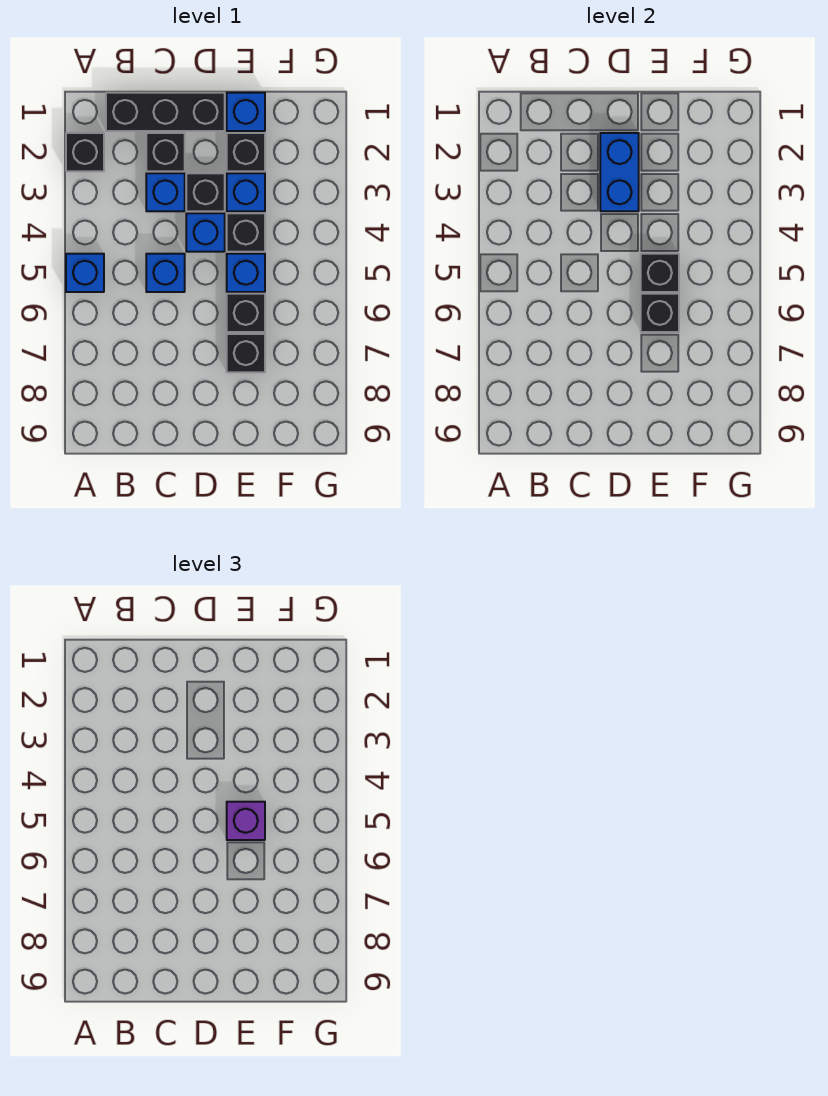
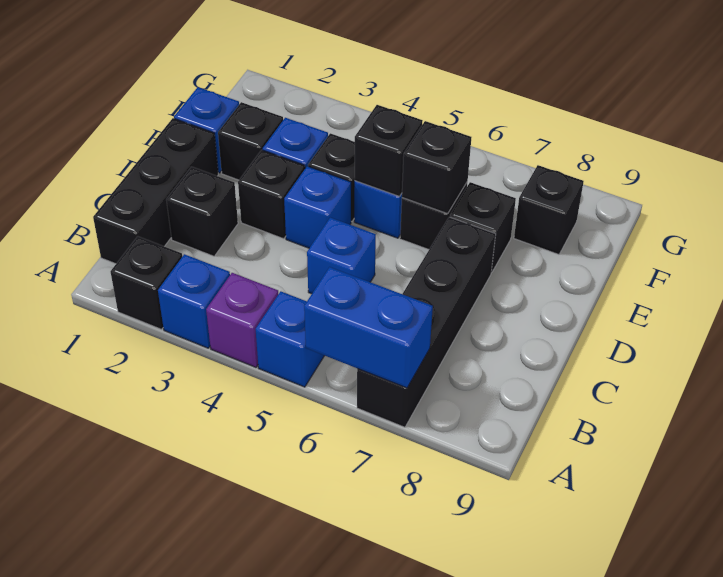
none -> black 1x4 brick [357,217,496,427]
blue 1x1 brick [146,173,185,211] -> blue 1x1 brick moved to [158,254,230,348]
blue 1x2 brick [600,133,639,211] -> blue 1x2 brick moved to [304,267,433,388]
purple 1x1 brick [227,802,265,840] -> purple 1x1 brick moved to [206,273,278,367]
none -> black 1x1 brick [514,165,584,255]

